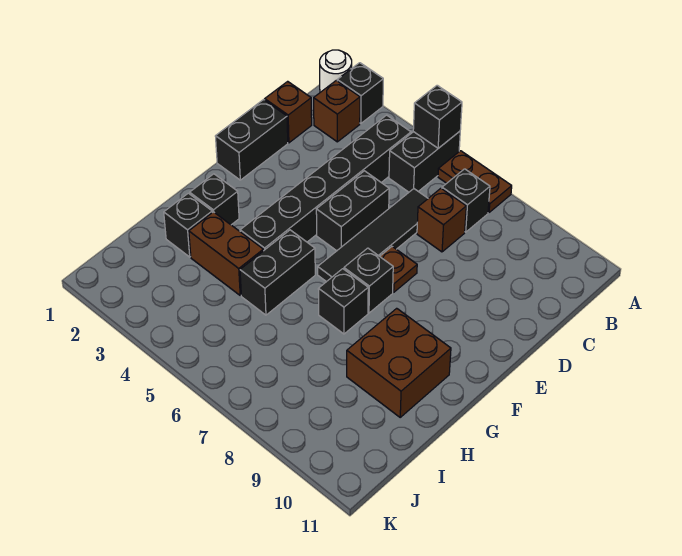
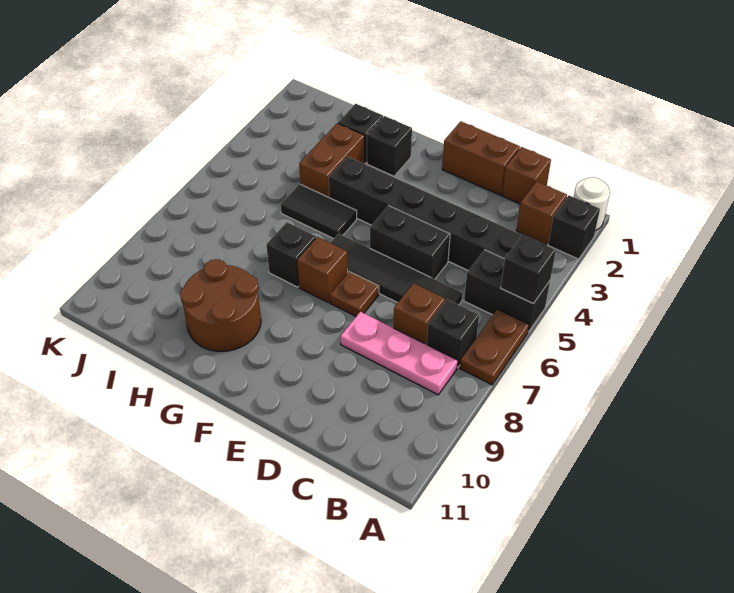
none -> pink 1x3 plate [340,312,458,395]
black 1x2 brick [215,100,288,180] -> brown 1x2 brick [442,121,520,195]
black 1x1 brick [344,248,393,313] -> brown 1x1 brick [297,237,348,302]
black 1x2 brick [240,230,315,315] -> black 1x2 tile [281,184,357,239]
brown 2x2 brick [347,308,451,417] -> brown 2x2 round brick [180,259,261,351]

